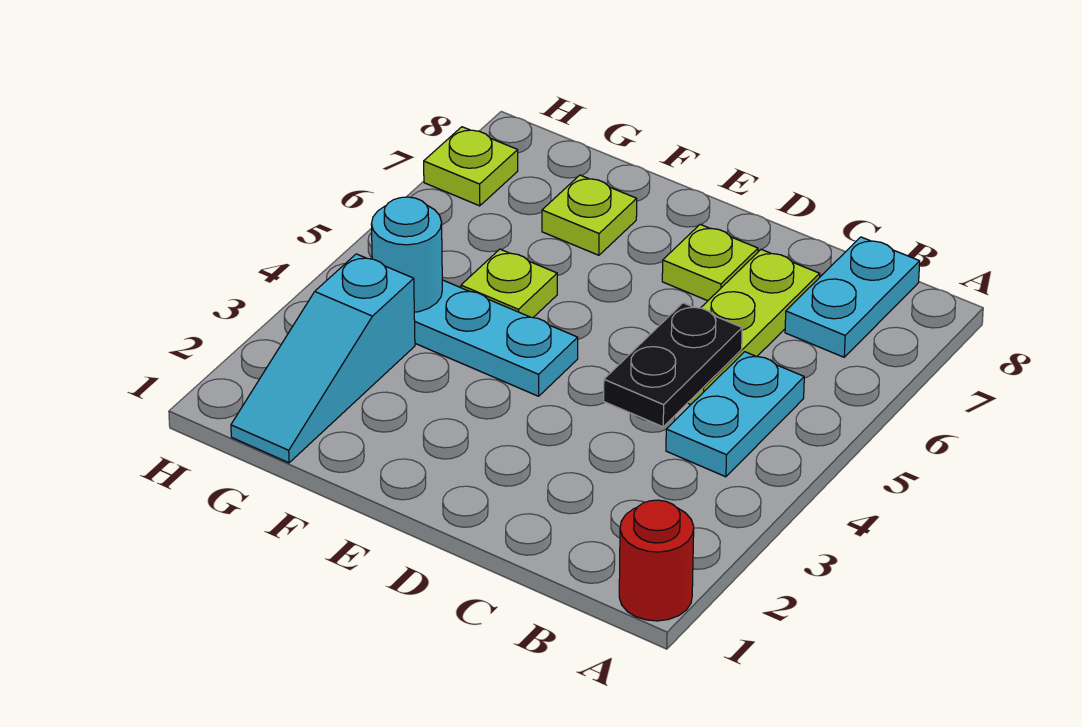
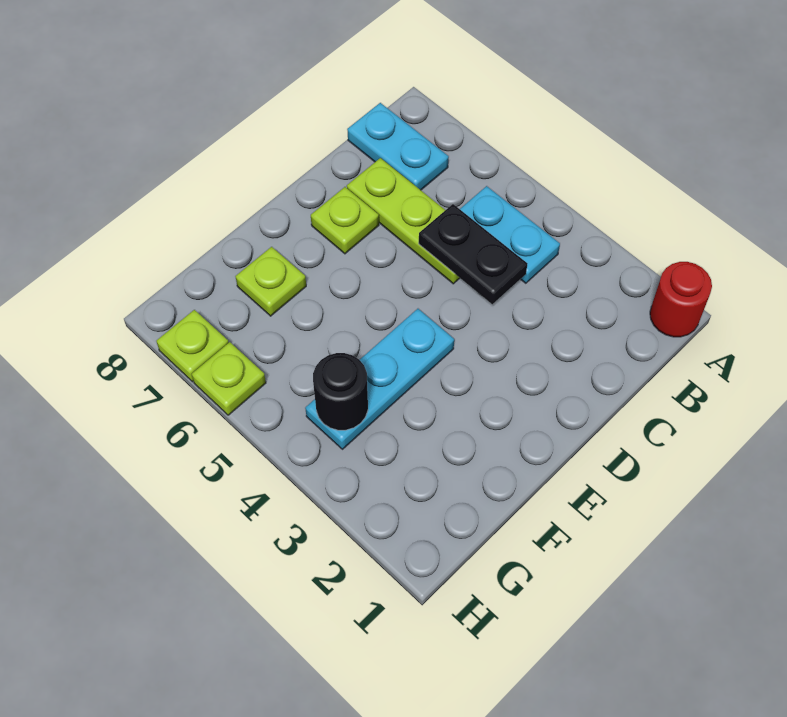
lime 1x1 plate [461,249,557,318] -> lime 1x1 plate moved to [192,342,266,415]
cyan 1x3 slope [231,254,415,463] -> none
cyan 1x1 round brick [371,197,442,312] -> black 1x1 round brick [313,353,368,430]

